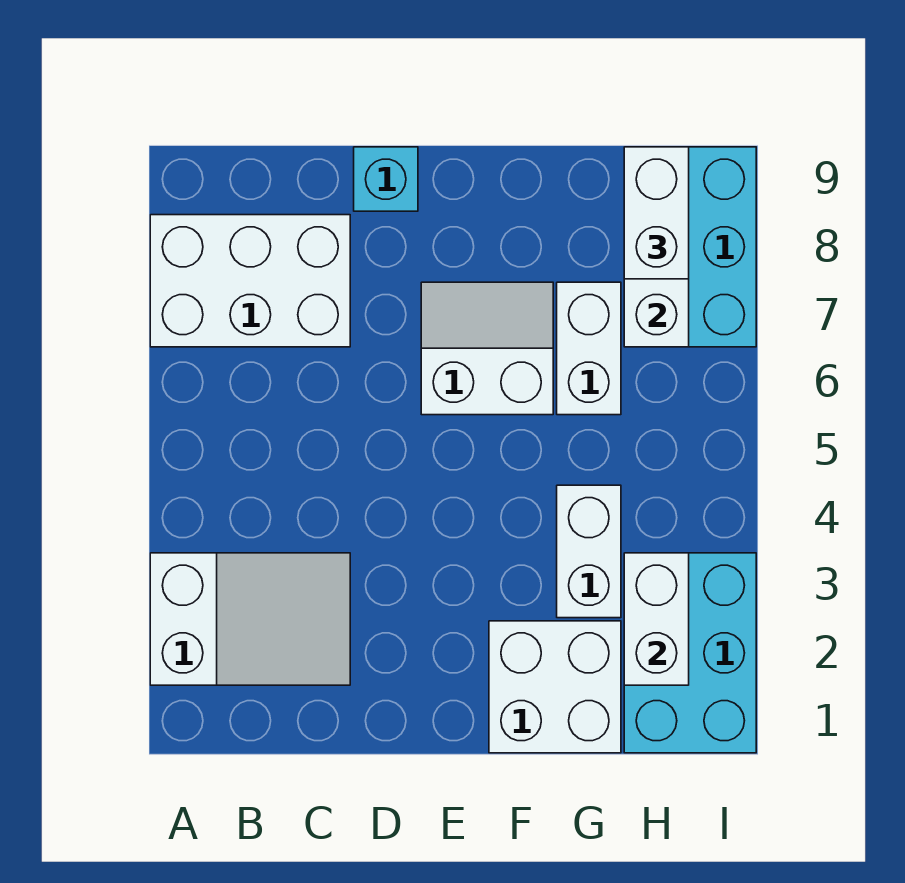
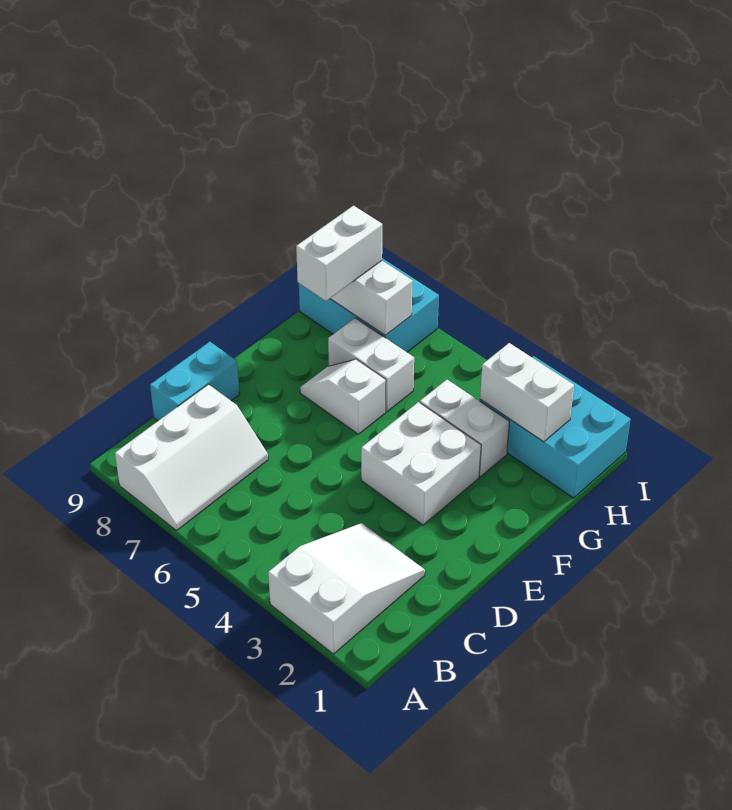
white 2x3 brick [150,215,350,347] -> white 2x3 slope [115,384,268,530]
cyan 1x1 brick [354,147,418,211] -> cyan 1x2 brick [150,342,240,421]
white 2x2 slope [421,282,553,415] -> white 1x2 slope [300,359,386,434]
white 2x2 brick [489,621,621,753] -> white 2x2 brick moved to [361,402,481,525]
white 1x2 brick [624,147,689,279] -> white 1x2 brick turned to [296,206,382,301]

